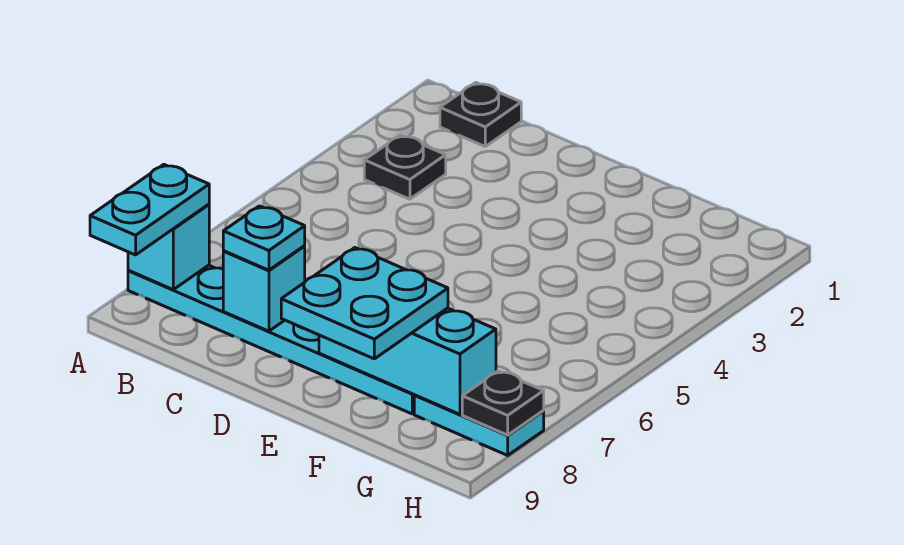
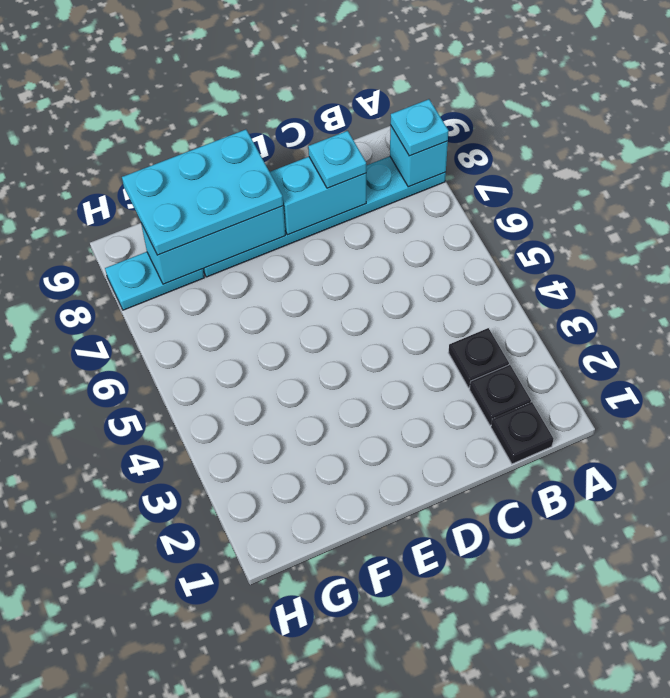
cyan 1x2 plate [90,164,209,255] -> cyan 1x1 plate [390,99,448,156]
cyan 1x1 brick [223,246,305,331] -> cyan 1x2 brick [270,157,366,235]
cyan 2x2 plate [281,248,448,359] -> cyan 2x3 plate [122,129,283,255]
black 1x1 plate [462,371,544,435] -> black 1x1 plate moved to [469,365,531,425]

